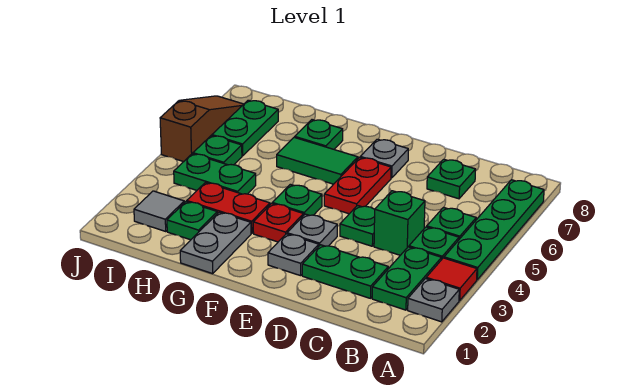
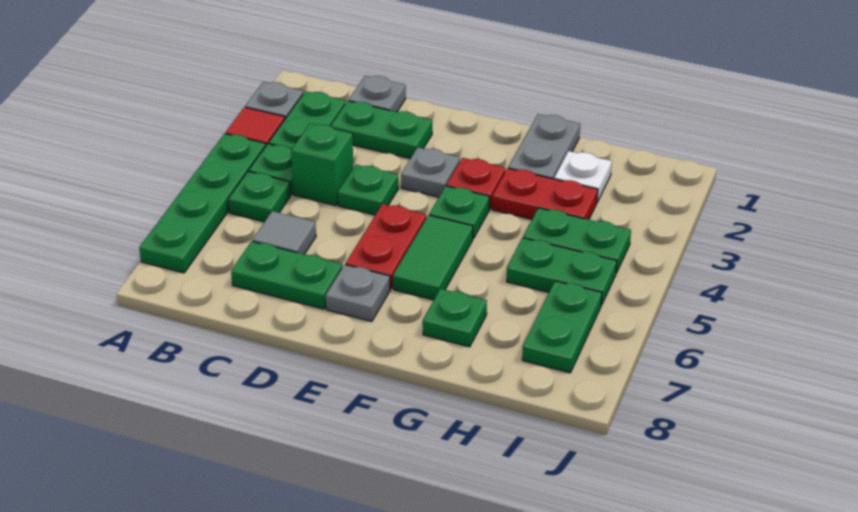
green 1x1 plate [427,159,476,199] -> green 1x2 plate [231,241,342,309]
grey 1x1 plate [268,234,319,276] -> grey 1x1 plate moved to [349,76,406,112]
green 1x2 tile [277,137,358,184] -> green 1x2 tile turned to [393,215,473,300]
green 1x1 plate [167,202,217,240] -> white 1x1 plate [554,151,612,202]
grey 1x1 tile [134,191,184,231] -> grey 1x1 tile moved to [253,211,316,254]
green 1x1 plate [193,136,242,165] -> green 1x2 plate [507,238,617,305]
brown 1x3 slope [160,96,244,162] -> none

